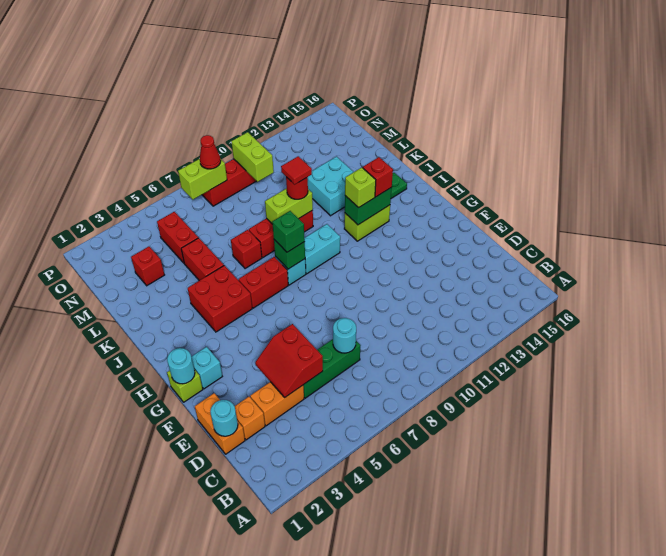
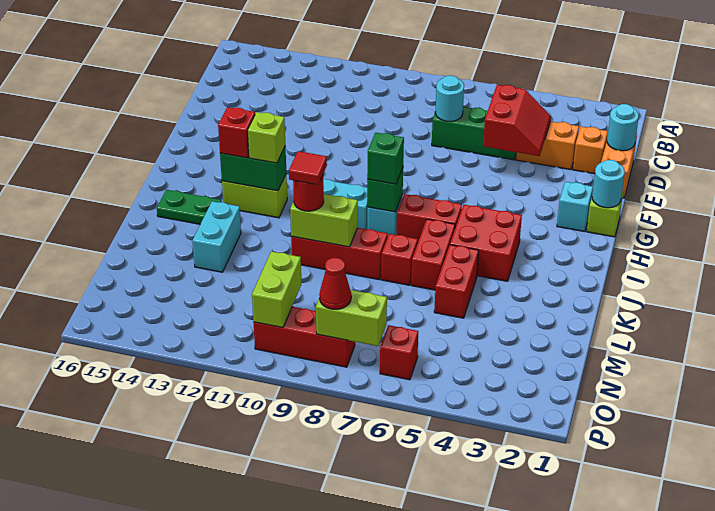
cyan 2x2 brick [308,157,353,216] -> cyan 1x2 brick [192,201,241,272]
red 1x1 brick [131,247,164,286] -> red 1x1 brick moved to [380,325,418,380]
red 1x2 brick [157,212,198,263] -> red 1x2 brick moved to [411,219,455,290]

